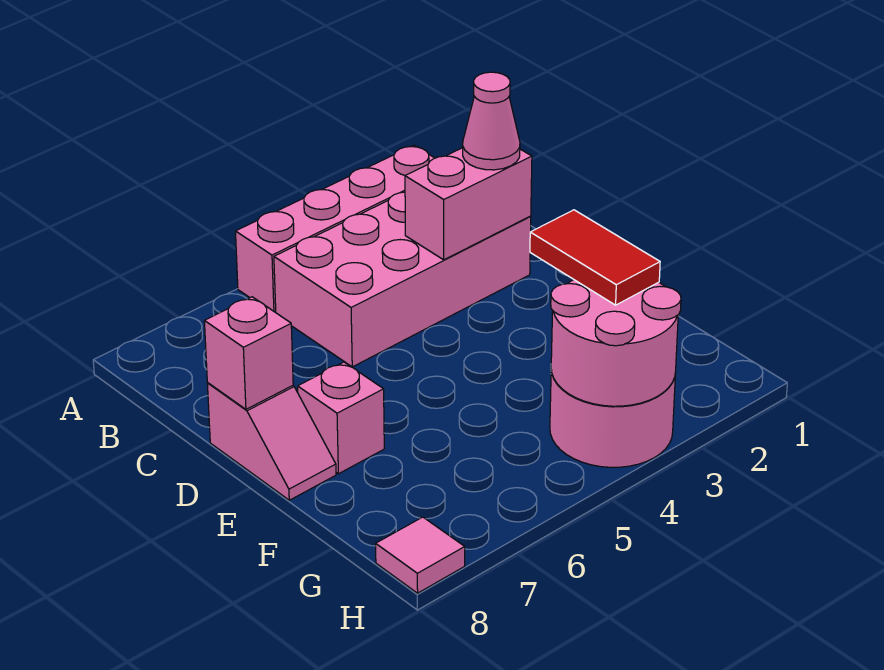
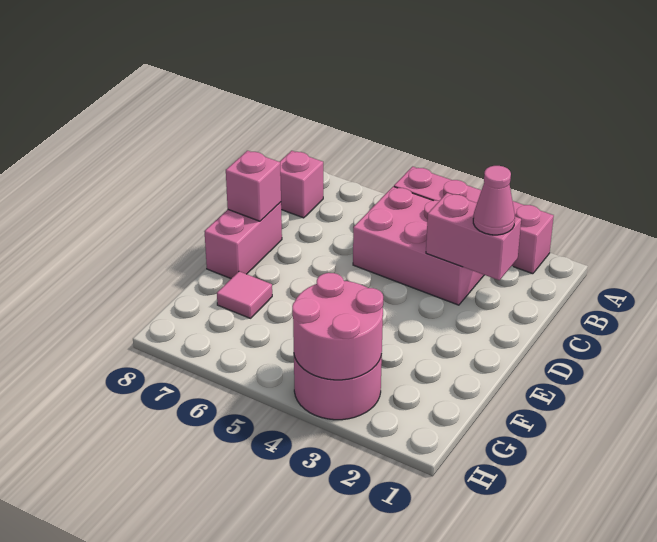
pink 2x4 brick [274,192,531,367] -> pink 2x3 brick [353,186,484,305]
pink 1x2 slope [207,383,336,500] -> pink 1x2 brick [204,202,282,278]
pink 1x1 brick [298,362,384,474] -> pink 1x1 brick moved to [280,151,323,218]
red 1x2 tile [530,210,660,305] -> none
pink 1x1 tile [376,517,465,593] -> pink 1x1 tile moved to [217,271,272,318]

